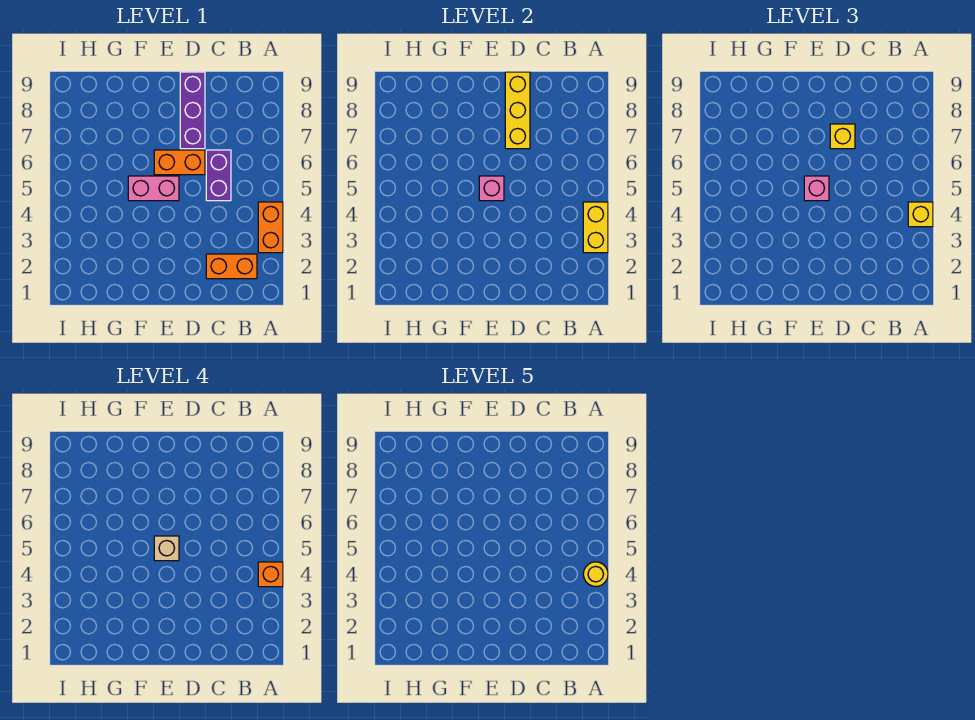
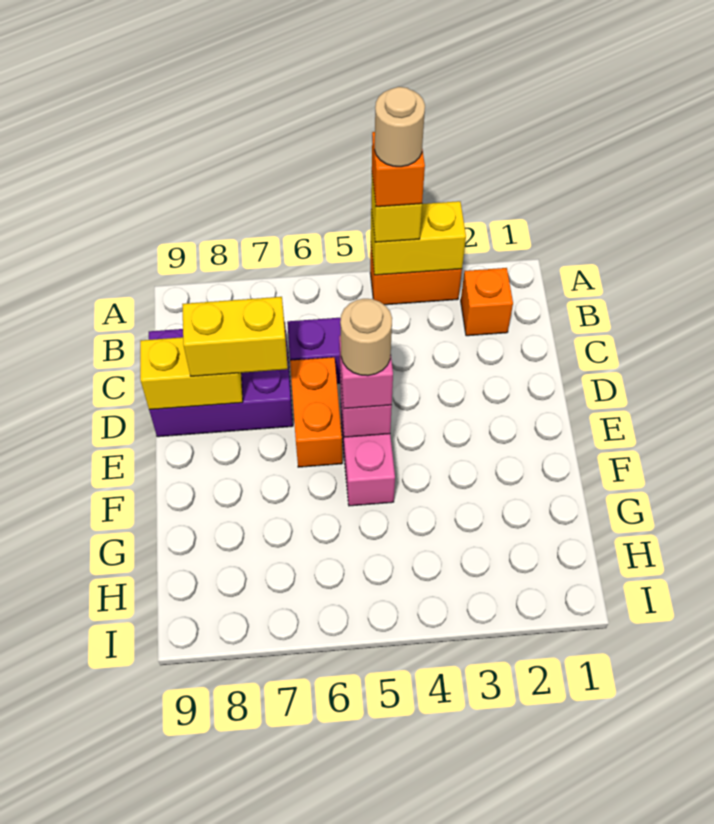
yellow 1x1 round brick [583,562,608,587] -> tan 1x1 round brick [375,87,425,167]
orange 1x2 brick [206,254,257,279] -> orange 1x1 brick [461,268,513,336]
purple 1x3 brick [180,72,205,149] -> purple 2x3 brick [149,322,293,437]
yellow 1x3 brick [505,72,530,149] -> yellow 1x2 brick [140,337,243,410]
yellow 1x1 brick [830,124,855,149] -> yellow 1x2 brick [182,297,288,376]
tan 1x1 brick [154,536,179,561] -> tan 1x1 round brick [340,299,392,376]

